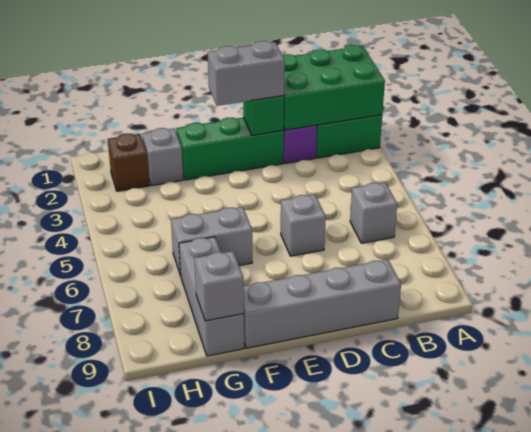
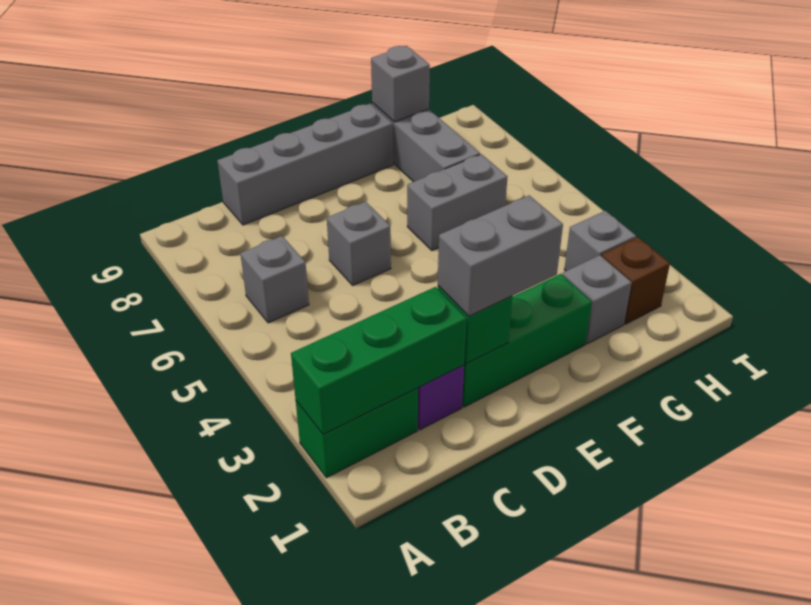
green 2x3 brick [283,45,385,130] -> green 1x3 brick [291,287,467,435]
none -> grey 1x1 brick [564,211,636,271]

